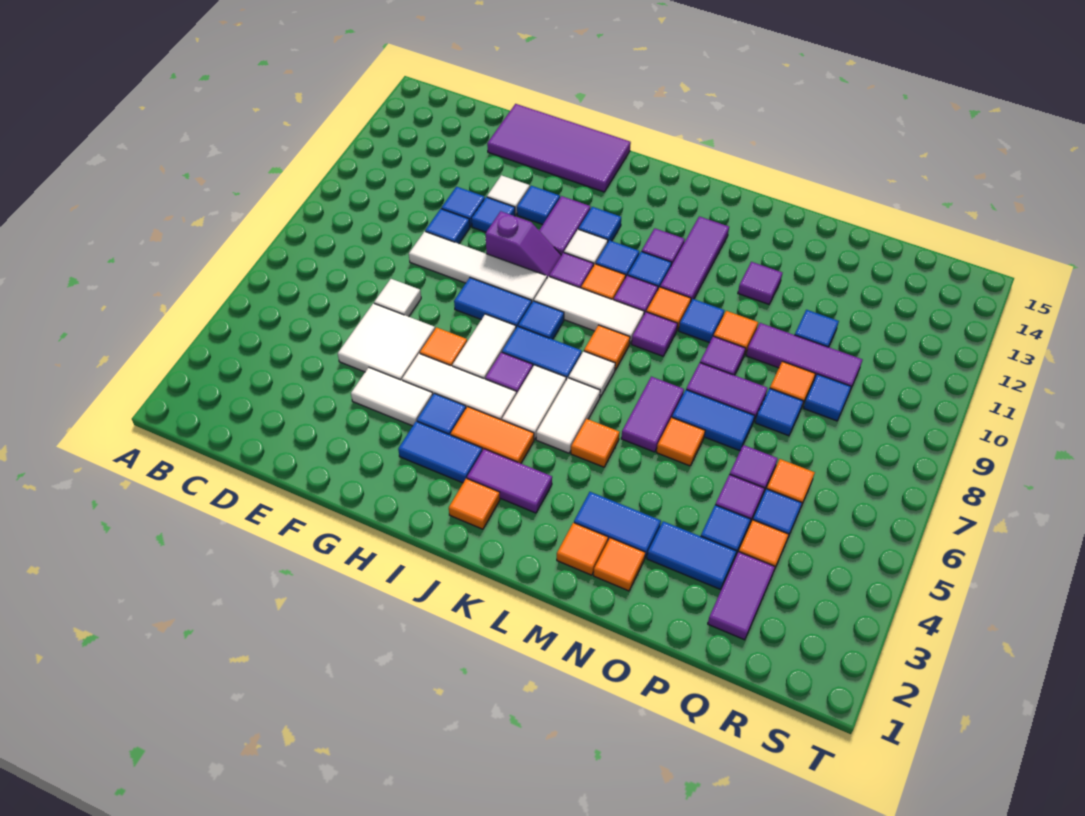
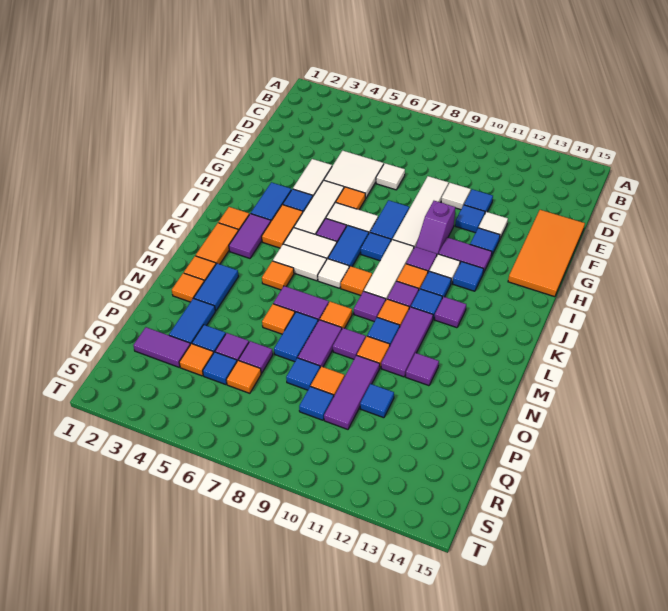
blue 1x1 tile [425,209,470,244] -> white 1x1 tile [441,183,471,210]
purple 2x4 tile [487,104,631,192] -> orange 2x4 tile [508,210,585,297]
none -> orange 1x2 tile [196,223,238,264]
purple 1x3 tile [660,216,729,301] -> purple 1x3 tile turned to [381,307,433,377]
none -> orange 1x1 tile [320,302,352,328]

